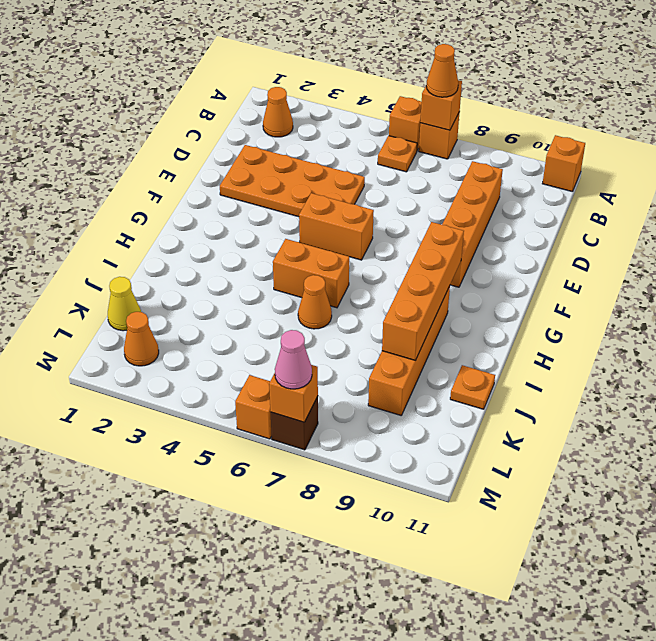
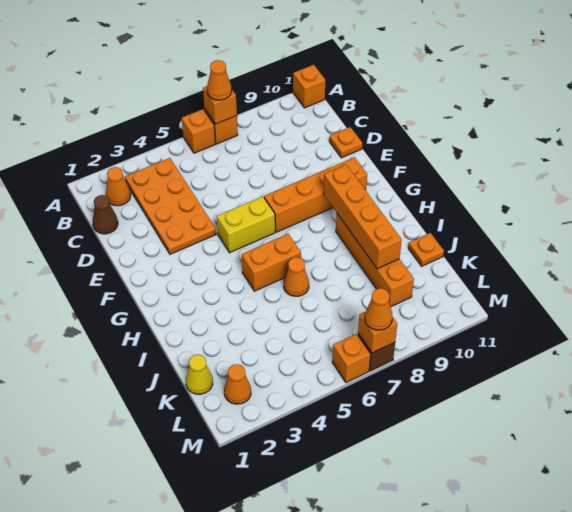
orange 1x1 plate [378,136,417,172] -> orange 1x1 plate moved to [329,127,362,158]
none -> brown 1x1 cone [93,195,118,234]
orange 1x4 brick [442,161,503,287] -> orange 1x4 brick turned to [264,157,367,232]
orange 2x4 plate [220,145,365,217] -> orange 2x4 plate turned to [125,158,216,254]
orange 1x2 brick [299,193,374,260] -> yellow 1x2 brick [217,196,275,253]
pink 1x1 cone [275,330,312,389] -> orange 1x1 cone [365,288,393,330]

